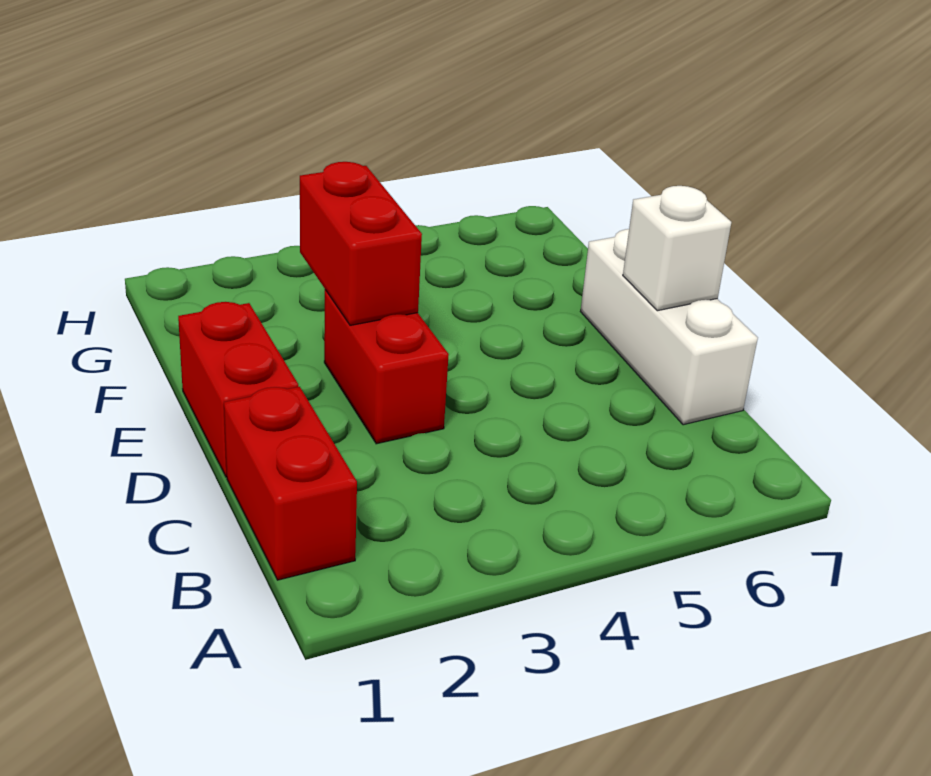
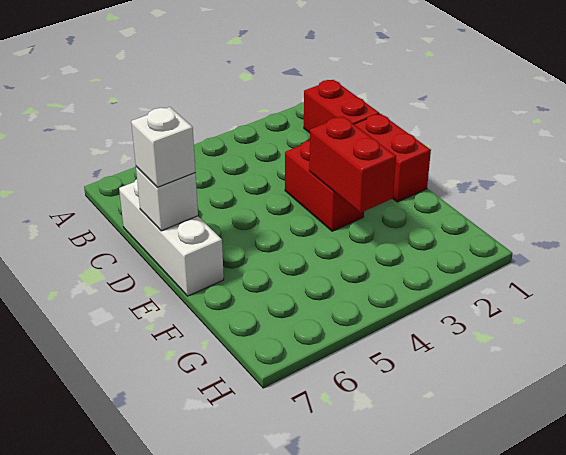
none -> white 1x1 brick [131,107,195,187]

